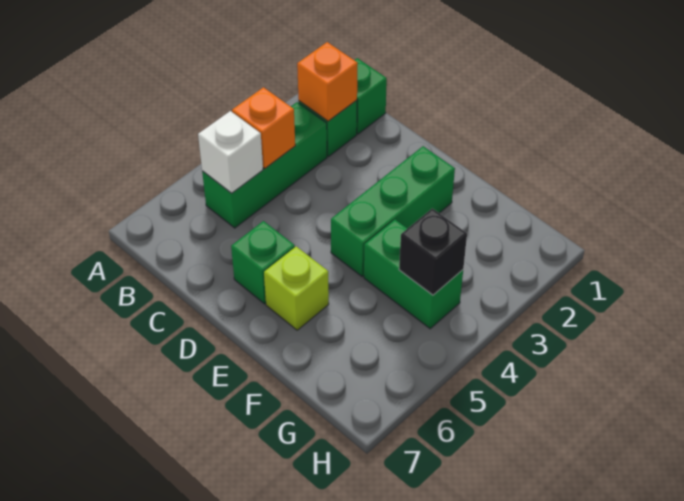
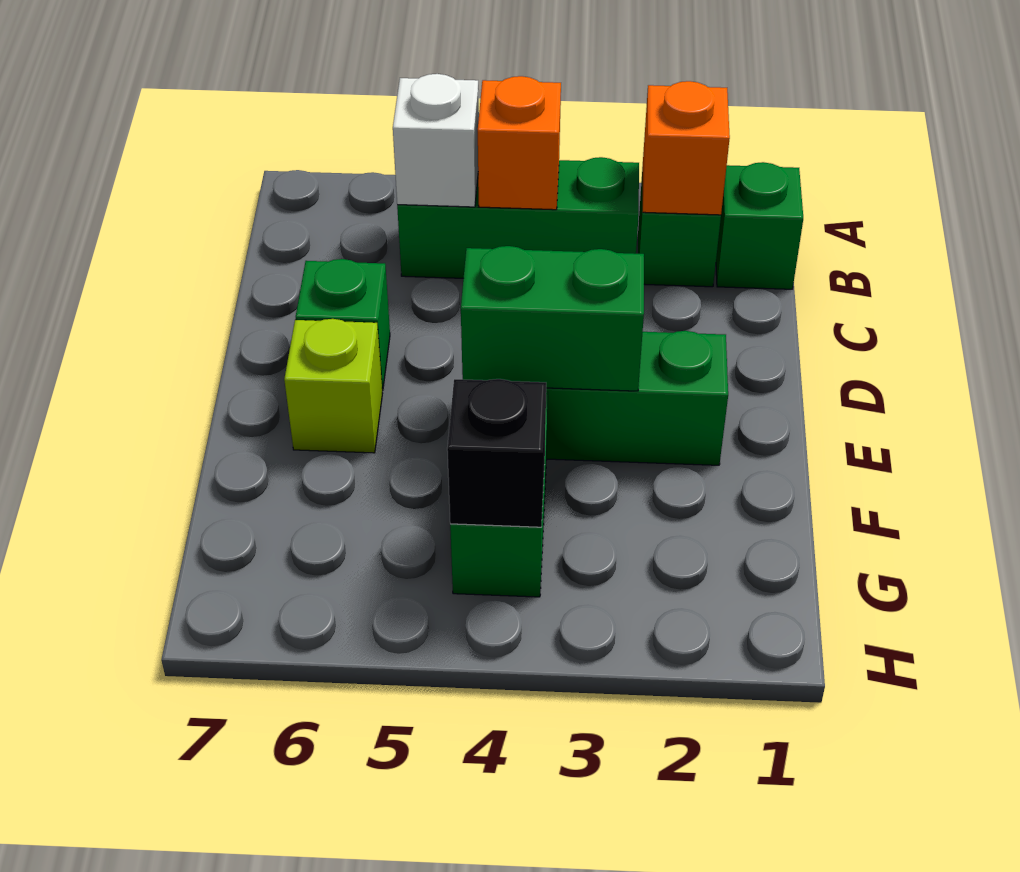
none -> green 1x2 brick [461,246,644,391]

